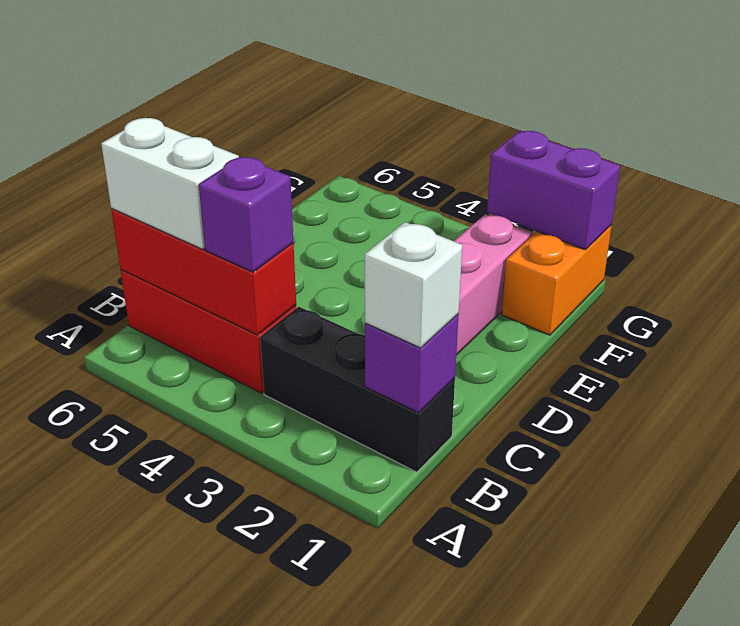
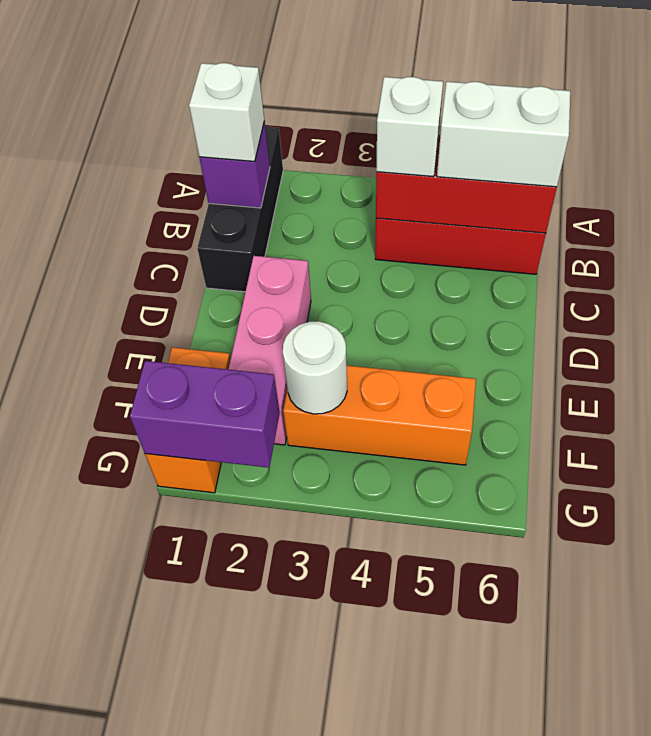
black 1x3 brick [260,307,455,472] -> black 1x3 brick turned to [197,127,283,292]
purple 1x1 brick [199,157,293,272] -> white 1x1 brick [376,77,443,177]
none -> orange 1x3 brick [283,365,476,465]
none -> white 1x1 round brick [283,321,347,414]

